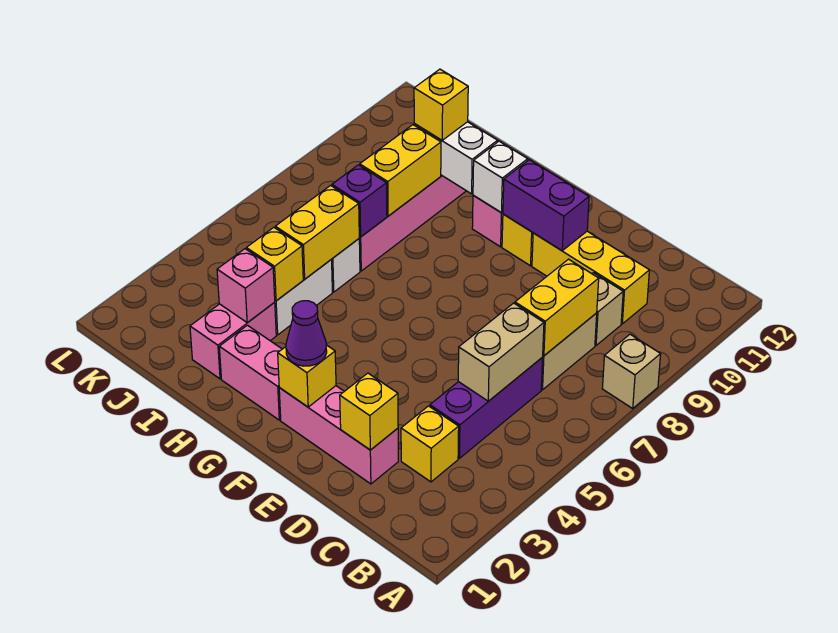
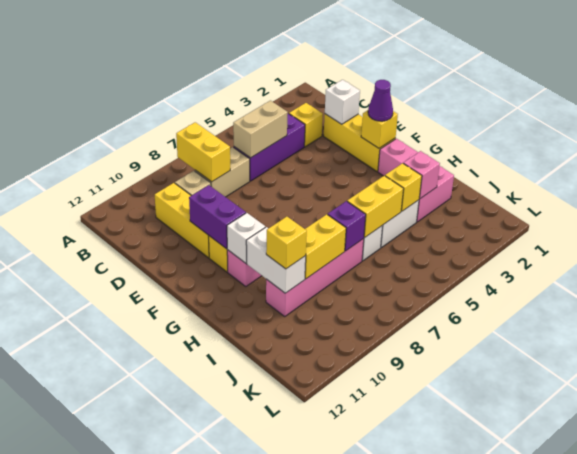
tan 1x1 brick [602,334,661,408] -> none
yellow 1x2 brick [515,259,599,356] -> yellow 1x2 brick turned to [176,122,230,182]
pink 1x3 brick [279,386,398,484] -> yellow 1x3 brick [324,114,396,171]
yellow 1x1 brick [340,373,398,450] -> white 1x1 brick [325,80,360,124]

